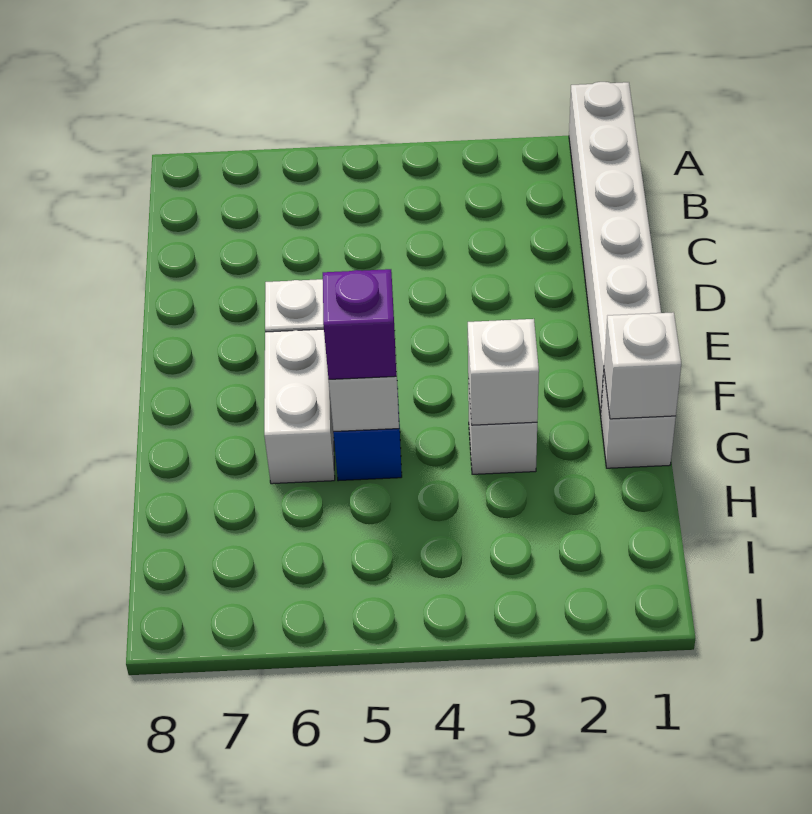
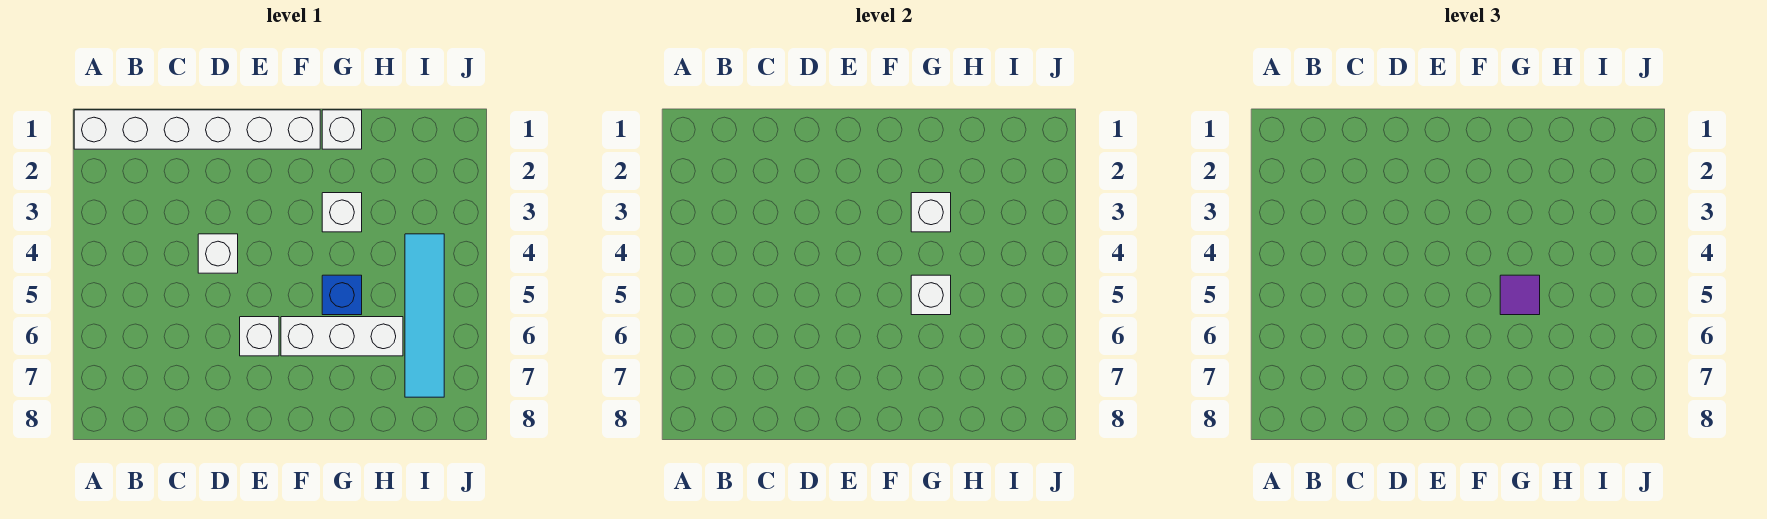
white 1x2 brick [264,329,335,484] -> white 1x3 brick [281,317,403,356]
white 1x1 brick [604,312,681,419] -> white 1x1 brick moved to [198,234,238,273]
purple 1x1 brick [323,269,396,379] -> purple 1x1 tile [1500,275,1540,315]
none -> cyan 1x4 tile [405,234,444,397]

